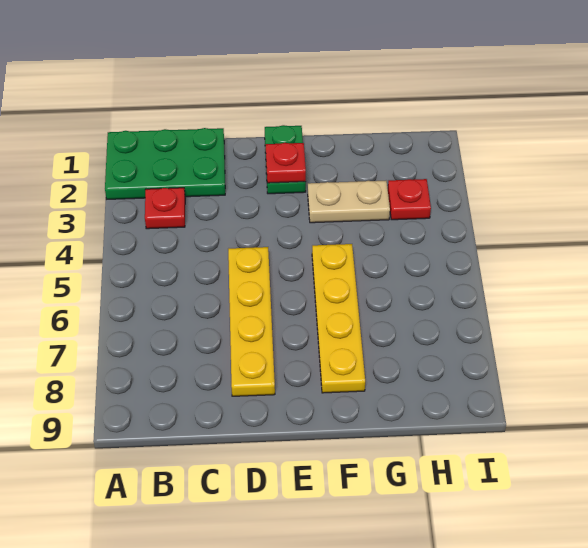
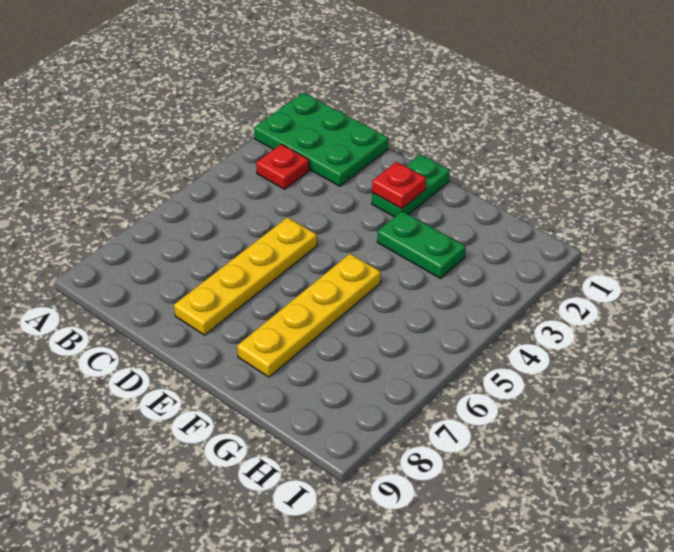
tan 1x2 plate [308,181,390,223] -> green 1x2 plate [377,211,466,278]
red 1x1 plate [388,179,431,220] -> none

